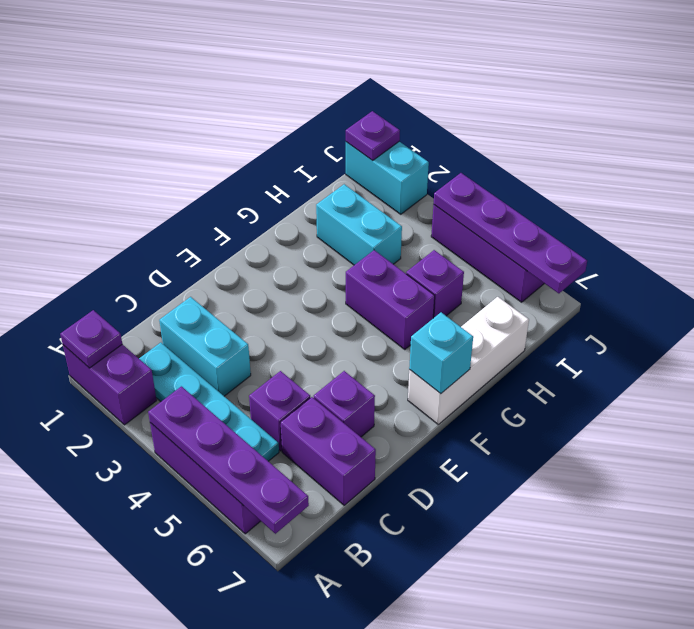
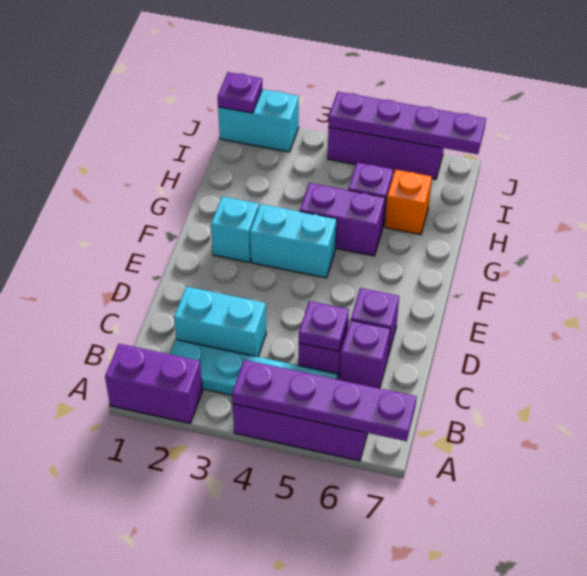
purple 1x1 plate [60,310,122,368] -> purple 1x1 plate moved to [299,301,349,351]
purple 1x2 brick [280,397,376,505] -> purple 1x1 brick [340,320,390,388]
white 1x3 brick [408,297,529,424] -> none
cyan 1x1 brick [409,312,473,394] -> cyan 1x1 brick moved to [211,197,259,262]
cyan 1x2 brick [316,184,402,265] -> cyan 1x2 brick moved to [250,204,337,278]
none -> orange 1x1 brick [385,170,432,235]

